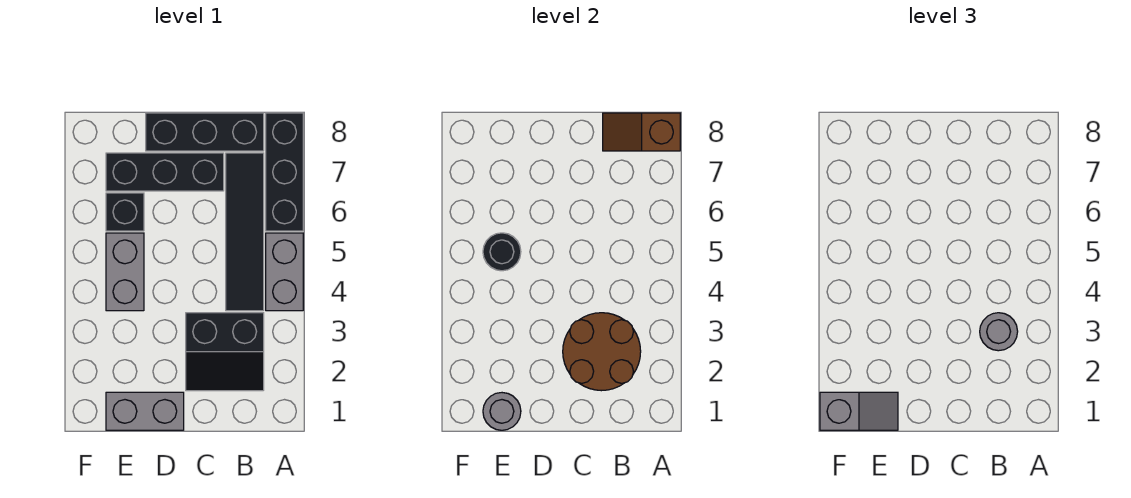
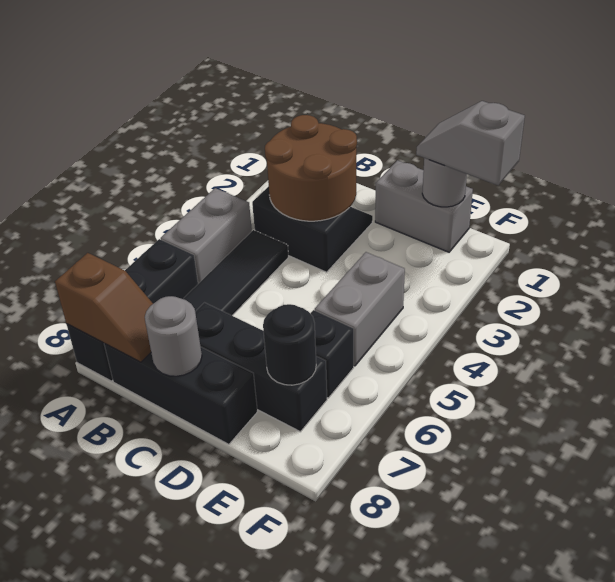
grey 1x1 round brick [980,313,1018,351] -> grey 1x1 round brick moved to [145,296,202,376]
black 1x1 round brick [483,233,521,271] -> black 1x1 round brick moved to [263,304,316,385]

